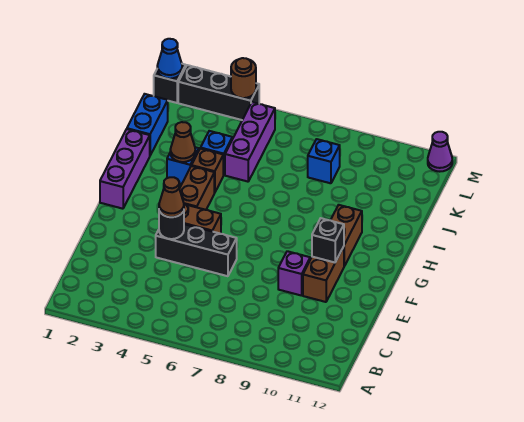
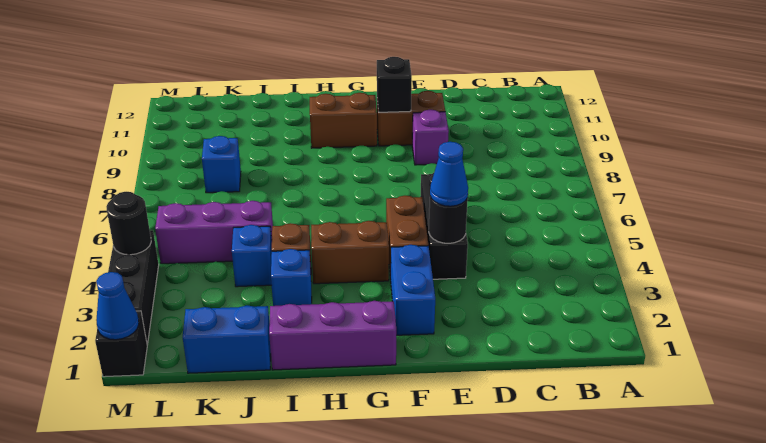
brown 1x1 cone [159,177,184,217] -> blue 1x1 cone [430,142,468,206]
none -> blue 1x2 brick [391,245,435,335]
brown 1x1 cone [170,122,195,162] -> none
brown 1x1 round brick [231,58,256,98] -> black 1x1 round brick [106,192,151,255]
purple 1x1 cone [428,132,452,172] -> none

